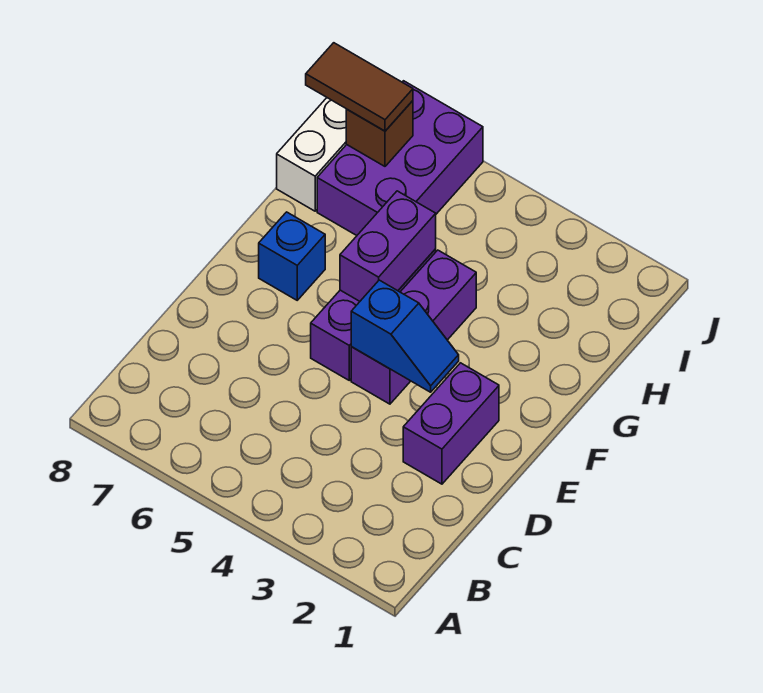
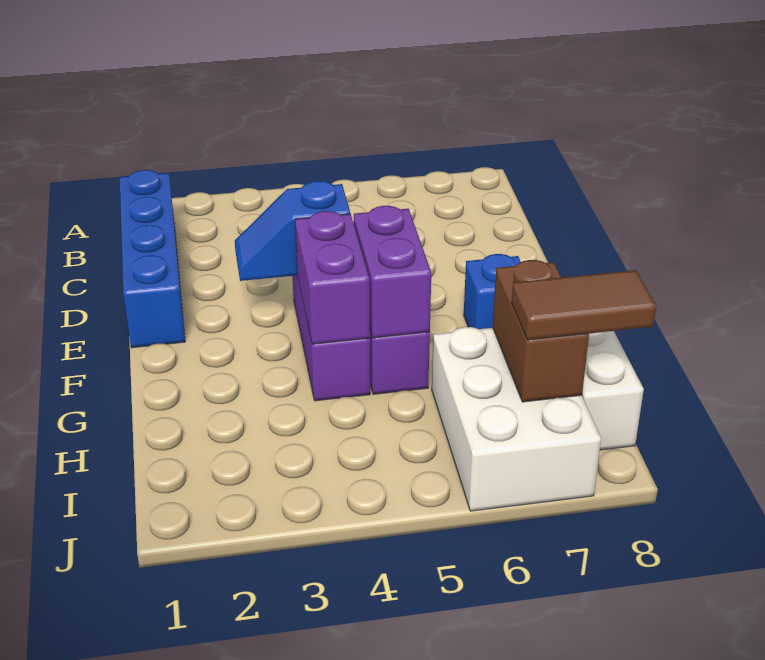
none -> blue 1x4 brick [120,170,185,348]
purple 1x2 brick [403,363,499,484] -> purple 1x2 brick moved to [295,211,370,344]
purple 2x3 brick [317,81,483,235] -> white 2x3 brick [432,327,601,511]
brown 1x1 brick [346,101,413,166] -> brown 1x2 brick [493,260,589,402]

